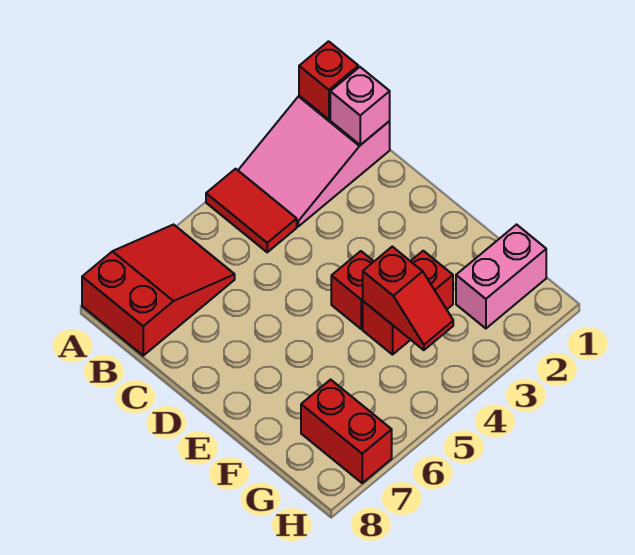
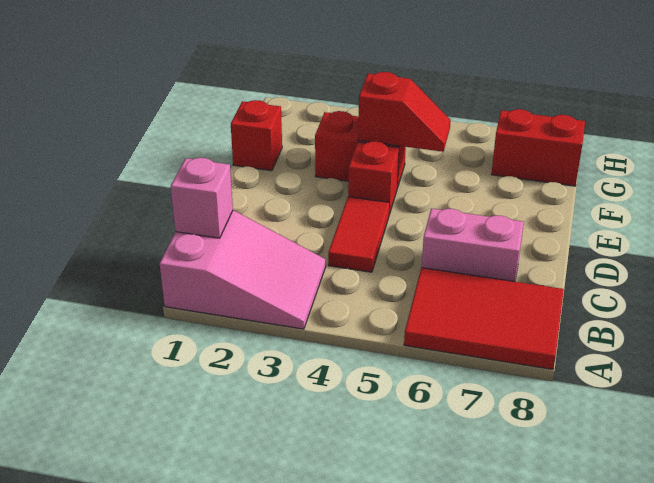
red 1x1 brick [299,41,358,119] -> red 1x1 brick moved to [231,100,282,171]
red 1x2 tile [206,169,297,252] -> red 1x2 tile moved to [328,197,390,272]
red 2x3 slope [82,225,235,356] -> red 2x3 tile [404,268,564,369]
red 1x2 slope [363,247,453,350] -> red 1x2 slope turned to [358,72,451,152]
pink 1x2 brick [456,225,546,328] -> pink 1x2 brick moved to [422,208,524,282]
red 1x2 brick [301,380,392,483] -> red 1x2 brick turned to [491,109,585,186]

